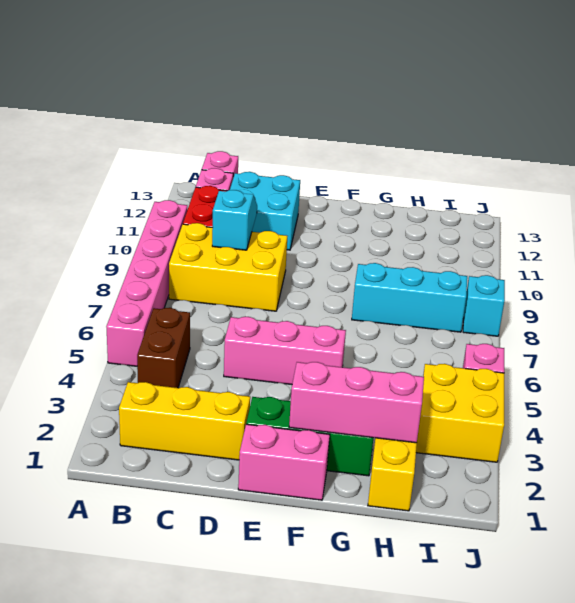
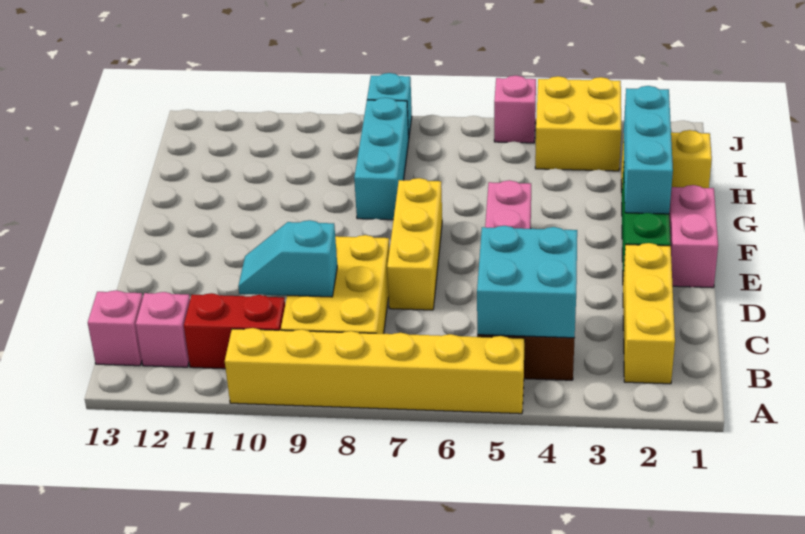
pink 1x6 brick [106,200,187,366] -> yellow 1x6 brick [225,328,525,414]
cyan 2x2 brick [230,172,300,250] -> cyan 2x2 brick moved to [477,226,577,338]
none -> yellow 1x3 brick [387,178,442,310]
pink 1x3 brick [289,362,424,443] -> cyan 1x3 brick [624,86,673,214]

